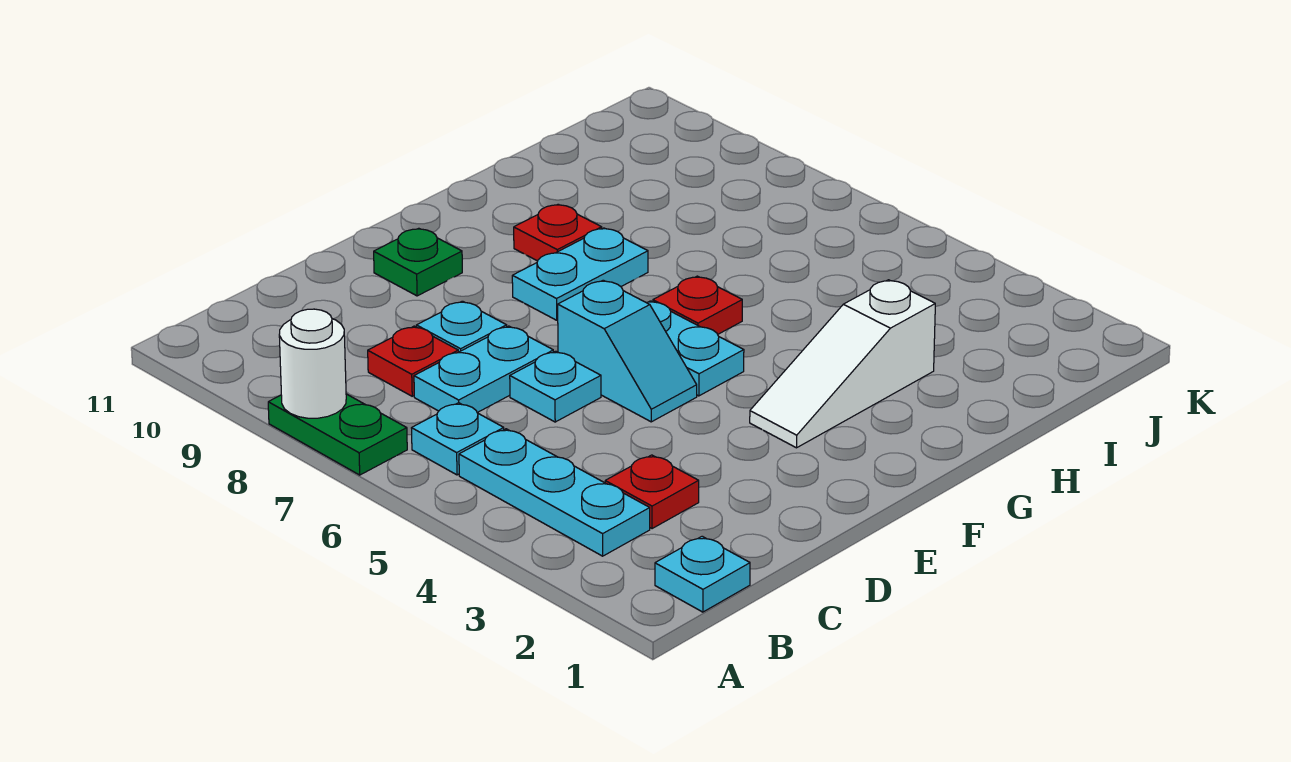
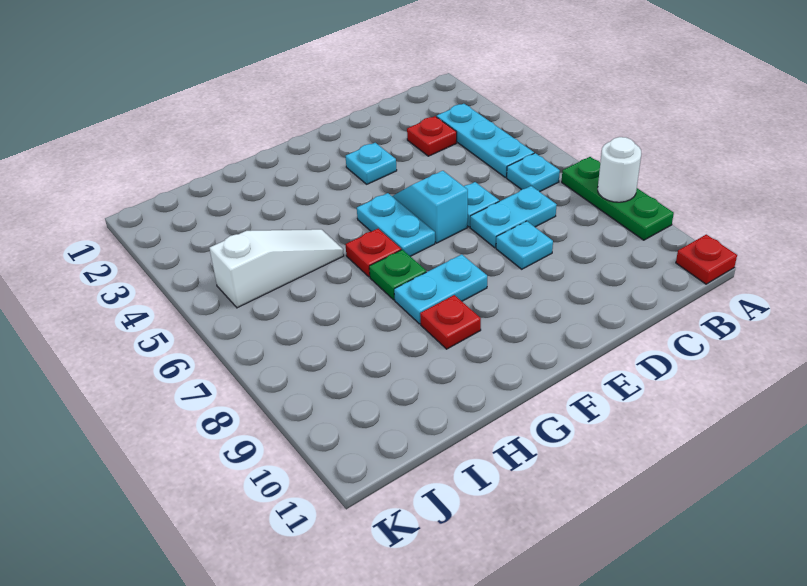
green 1x2 plate [268,394,407,475] -> green 1x3 plate [562,157,674,240]
cyan 1x1 plate [655,536,750,612] -> cyan 1x1 plate moved to [346,143,397,184]
red 1x1 plate [368,326,458,396] -> red 1x1 plate moved to [676,234,737,284]
green 1x1 plate [374,228,462,296] -> green 1x1 plate moved to [369,250,426,300]
white 1x3 slope [750,280,935,448] -> white 1x3 slope moved to [209,229,344,308]

